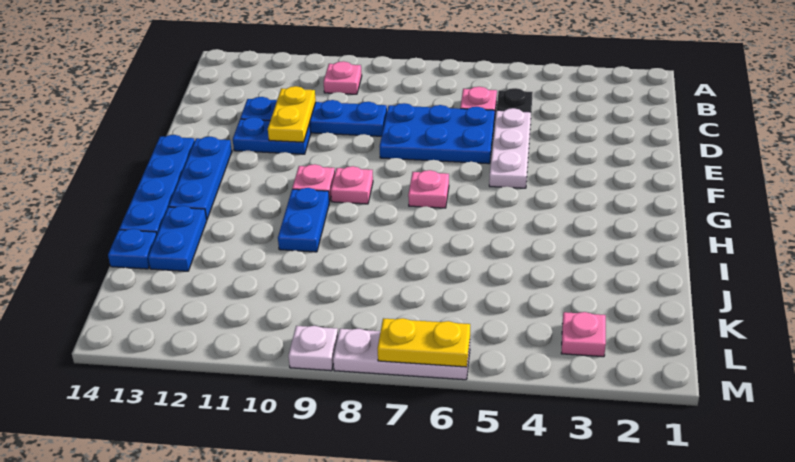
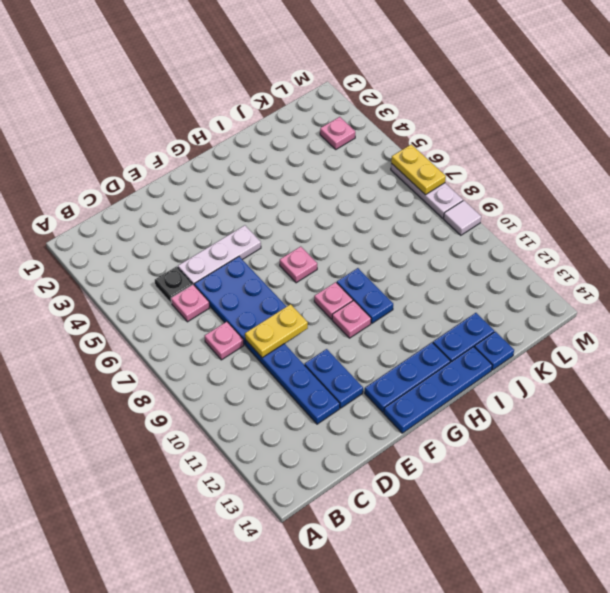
pink 1x1 plate [324,61,362,94] -> pink 1x1 plate moved to [205,322,244,360]
yellow 1x2 plate [268,86,316,142] -> yellow 1x2 plate moved to [245,304,308,358]
blue 1x2 plate [278,188,329,252] -> blue 1x2 plate turned to [337,268,393,323]
white 1x1 plate [288,326,338,371] -> white 1x1 tile [444,201,481,235]

